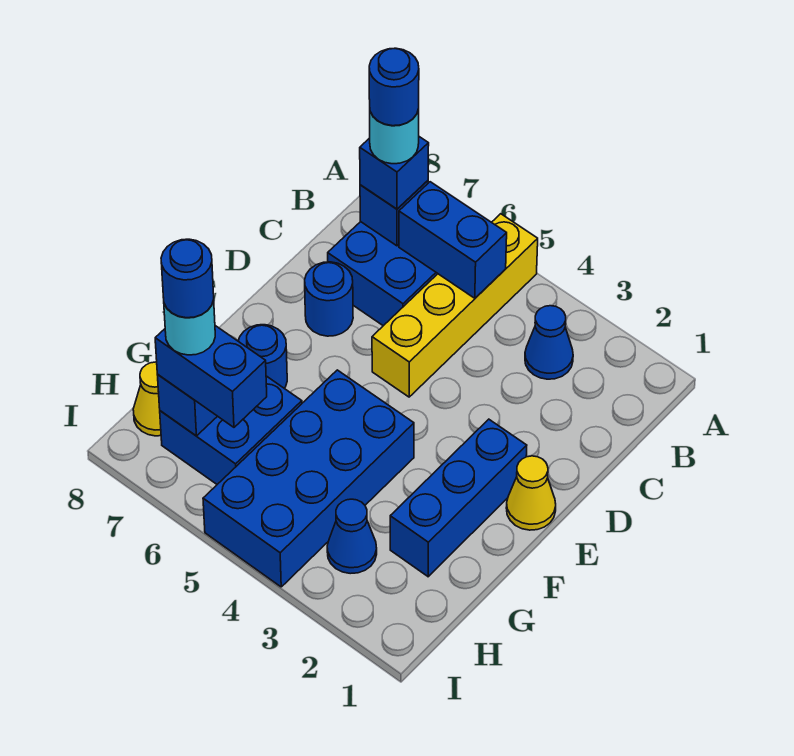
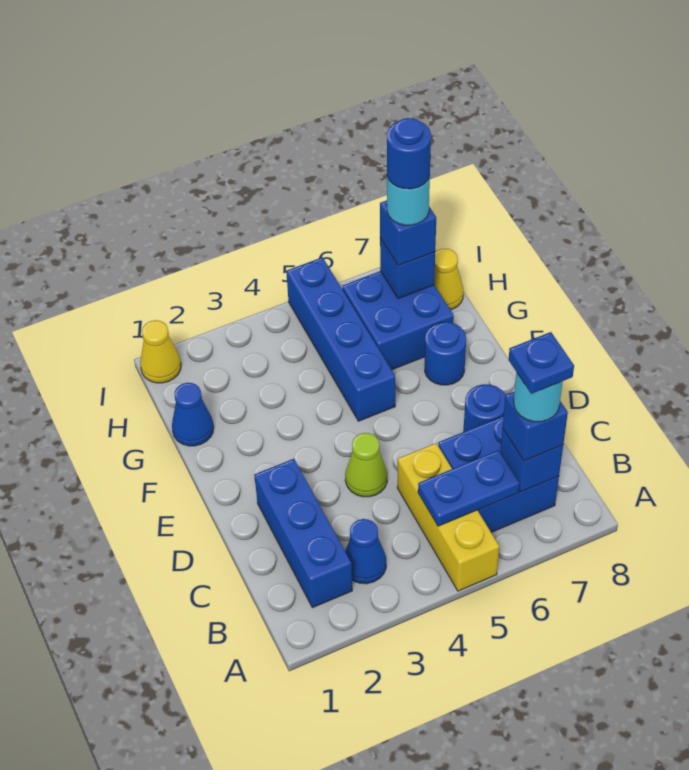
yellow 1x4 brick [372,214,538,397] -> yellow 1x3 brick [397,443,499,591]
blue 1x2 brick [399,182,507,298] -> blue 1x2 plate [418,450,520,526]
blue 1x1 round brick [369,48,419,126] -> blue 1x1 plate [509,332,574,394]
none -> lime 1x1 cone [345,433,387,497]
yellow 1x1 cone [506,456,556,530] -> yellow 1x1 cone moved to [140,320,181,383]
blue 1x3 brick [390,419,527,577] -> blue 1x3 brick moved to [254,459,352,608]
blue 2x4 brick [203,370,414,587] -> blue 1x4 brick [286,257,395,421]
blue 1x1 cone [327,499,377,574] -> blue 1x1 cone moved to [172,383,214,446]
blue 1x2 brick [155,326,267,427] -> blue 1x1 brick [380,200,436,266]

